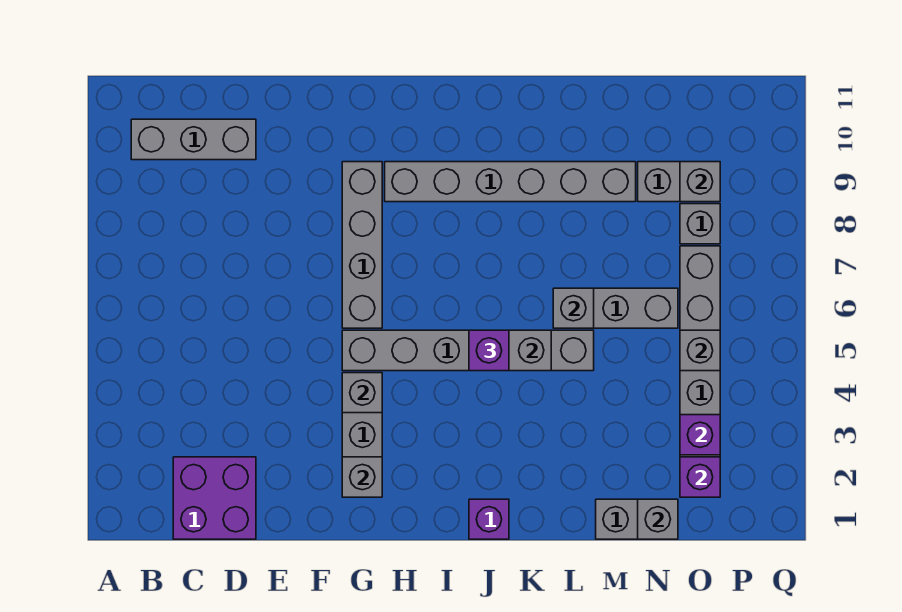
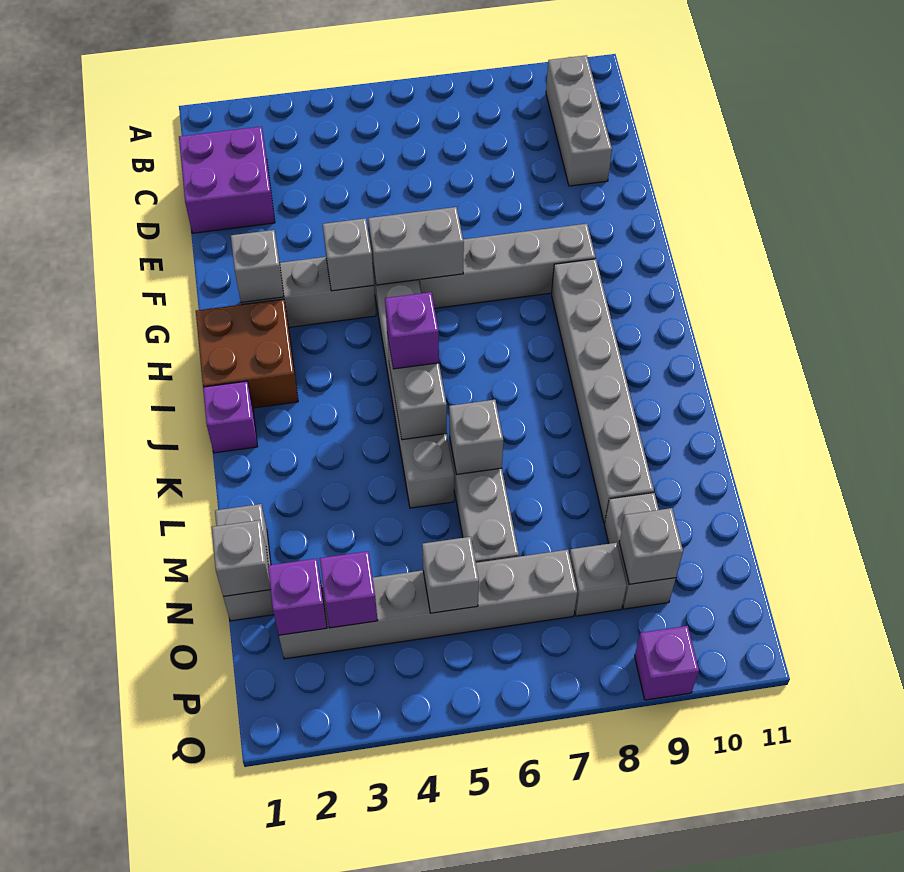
none -> grey 1x2 brick [368,207,464,285]
none -> brown 2x2 brick [196,299,298,408]
none -> purple 1x1 brick [635,626,699,700]

